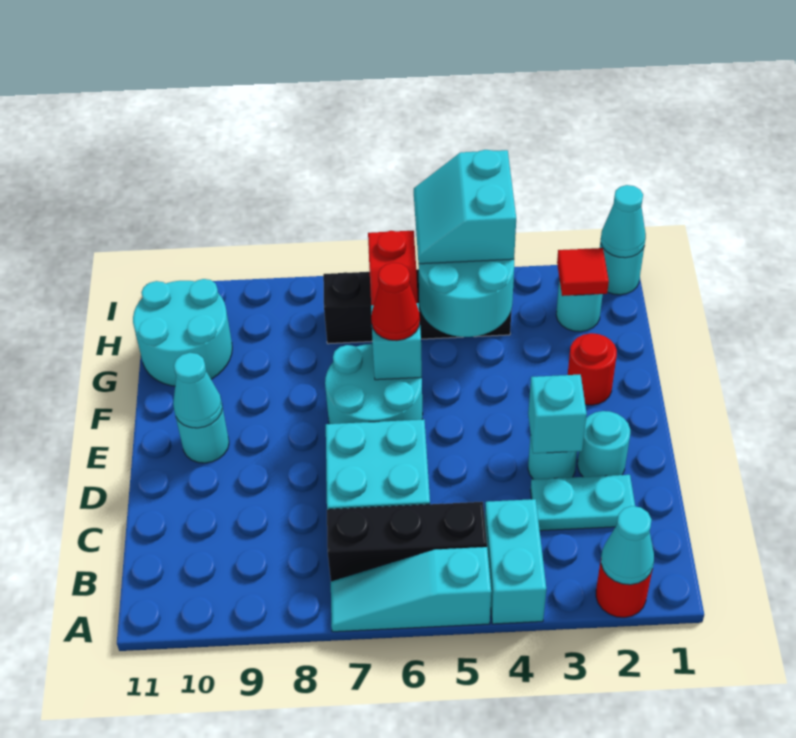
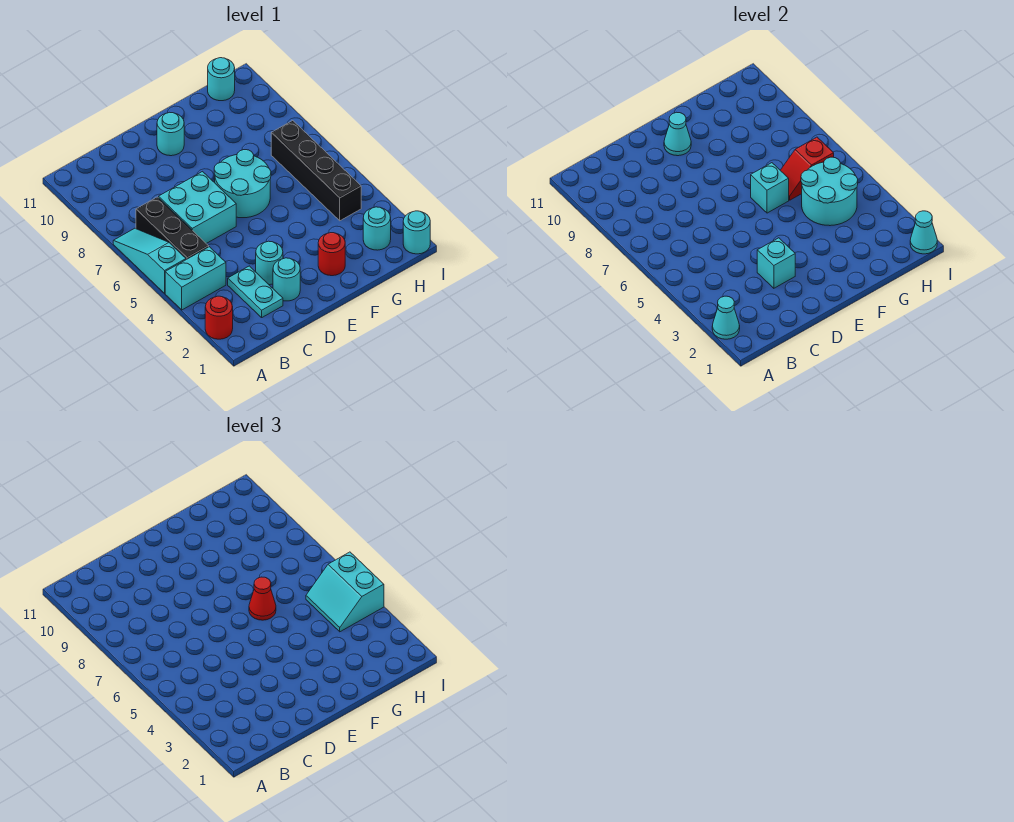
cyan 2x2 round brick [133,279,232,386] -> cyan 1x1 round brick [208,58,235,101]
red 1x1 tile [557,248,609,296] -> none
cyan 2x2 slope [414,150,516,264] -> cyan 2x2 slope turned to [306,552,384,632]

